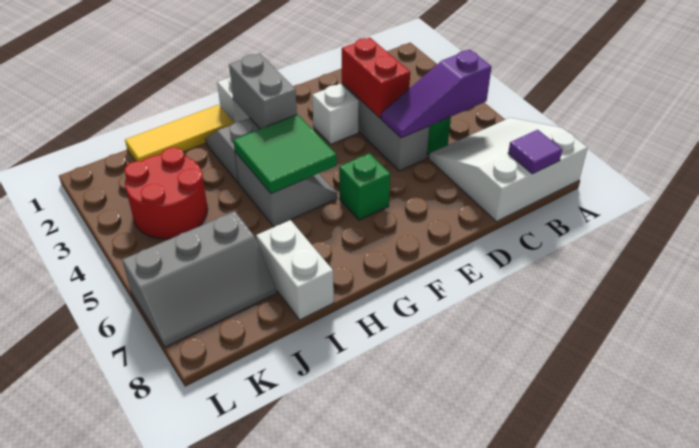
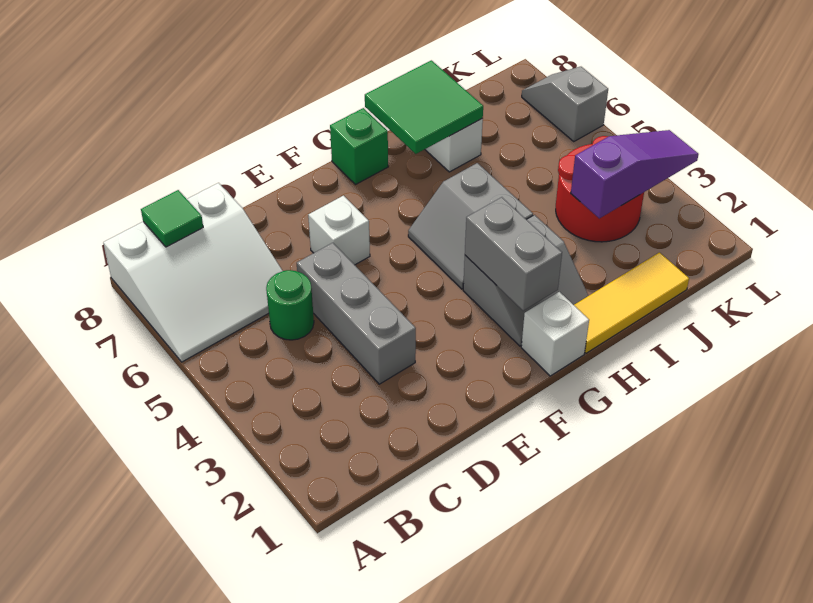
purple 1x3 slope [381,50,491,138] -> purple 1x3 slope moved to [571,130,699,218]
purple 1x1 tile [508,130,562,174] -> green 1x1 tile [141,190,203,247]
red 1x2 brick [342,38,410,118] -> none
white 1x1 brick [312,84,359,144] -> white 1x1 brick moved to [308,196,370,265]
green 1x1 brick [339,153,390,220] -> green 1x1 brick moved to [330,108,388,185]
green 2x2 tile [233,114,337,194] -> green 2x2 tile moved to [365,60,483,154]
grey 2x3 slope [122,211,277,347] -> grey 1x2 slope [522,67,608,141]

